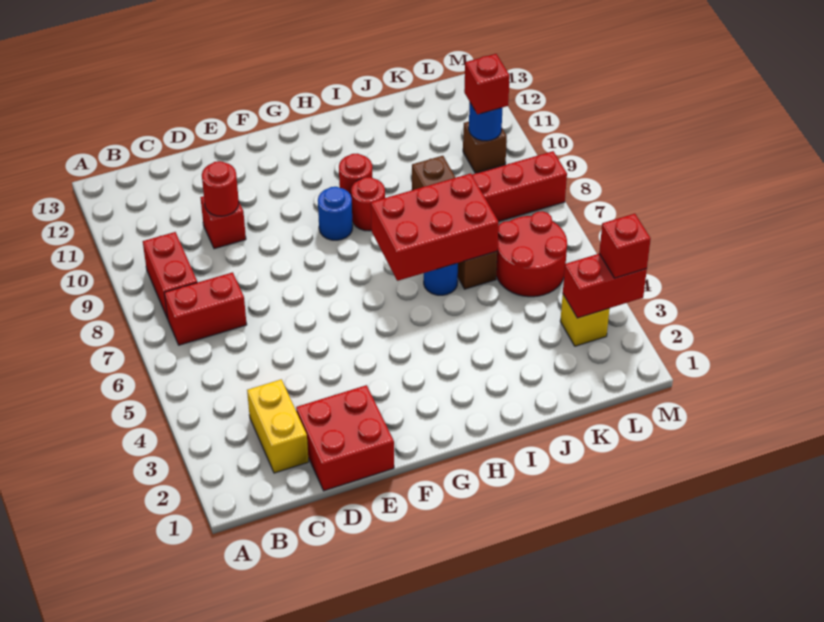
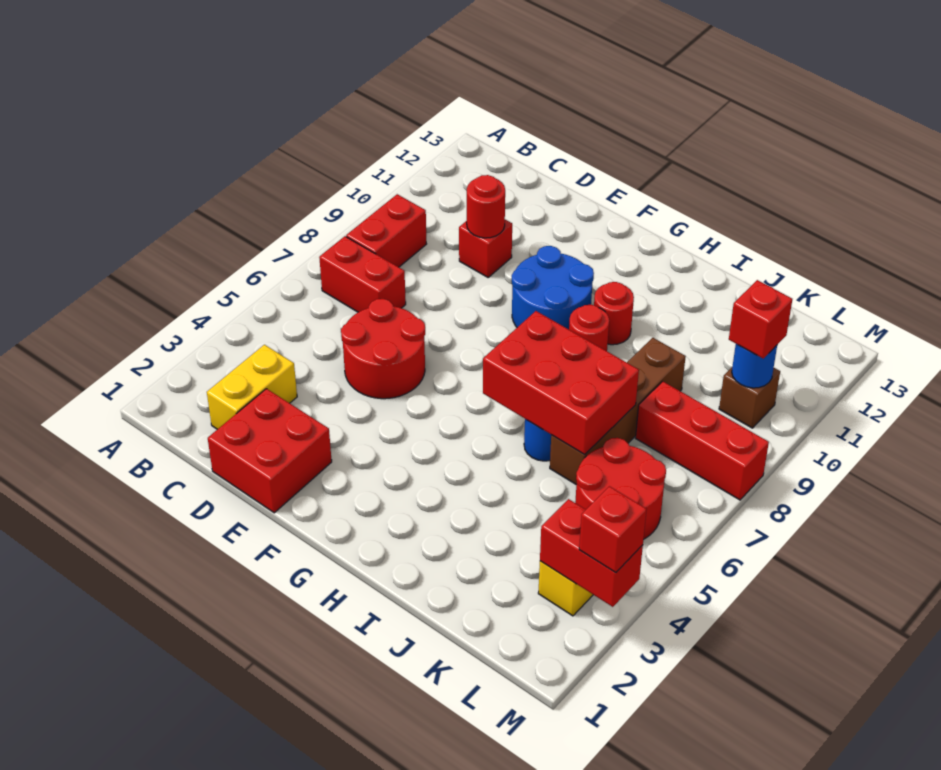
none -> red 2x2 round brick [341,299,425,399]
blue 1x1 round brick [318,187,353,240] -> blue 2x2 round brick [512,246,594,329]

